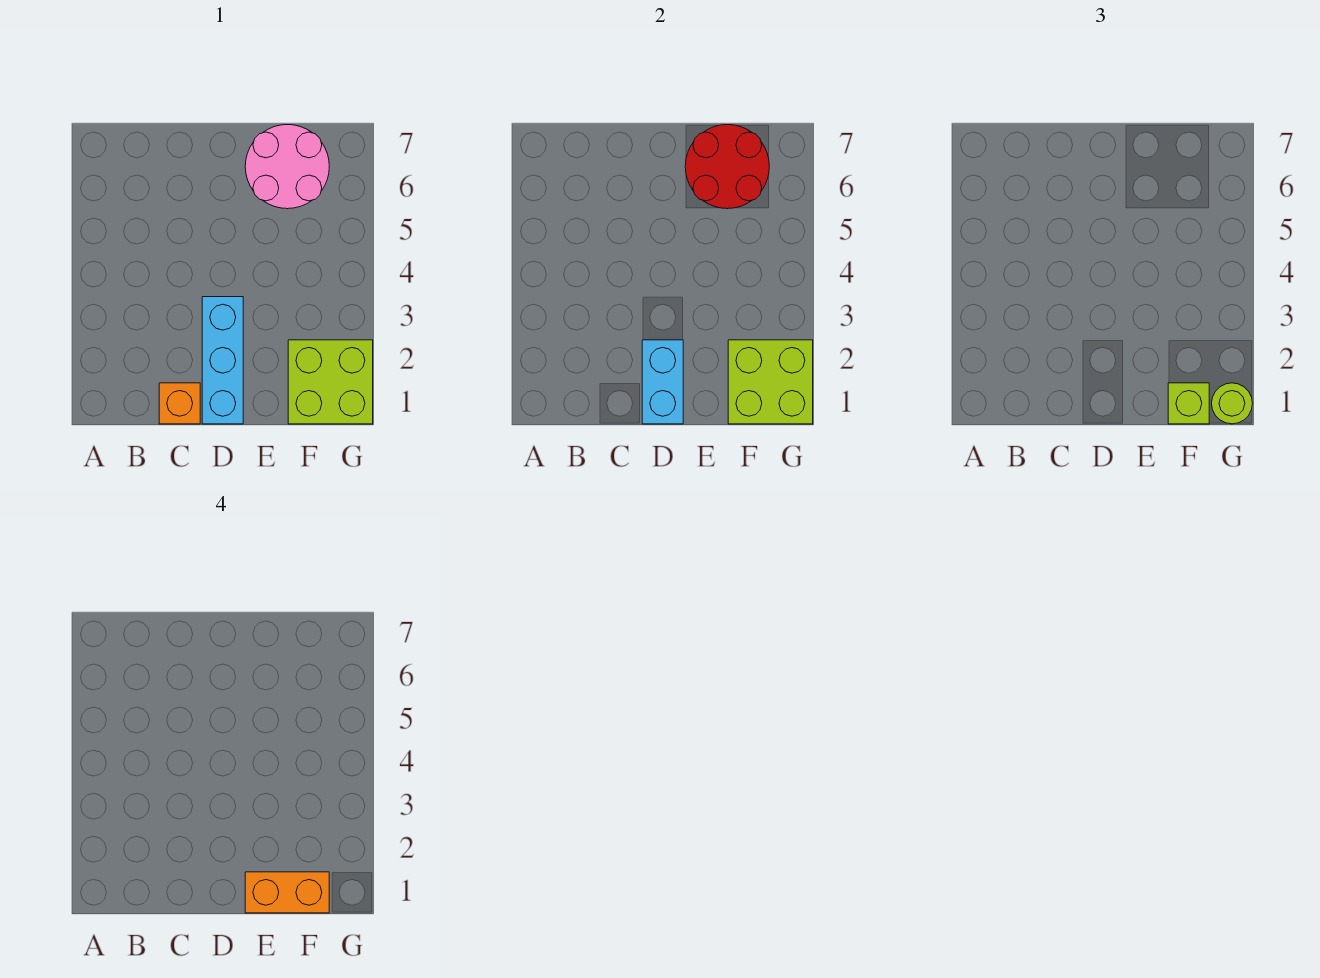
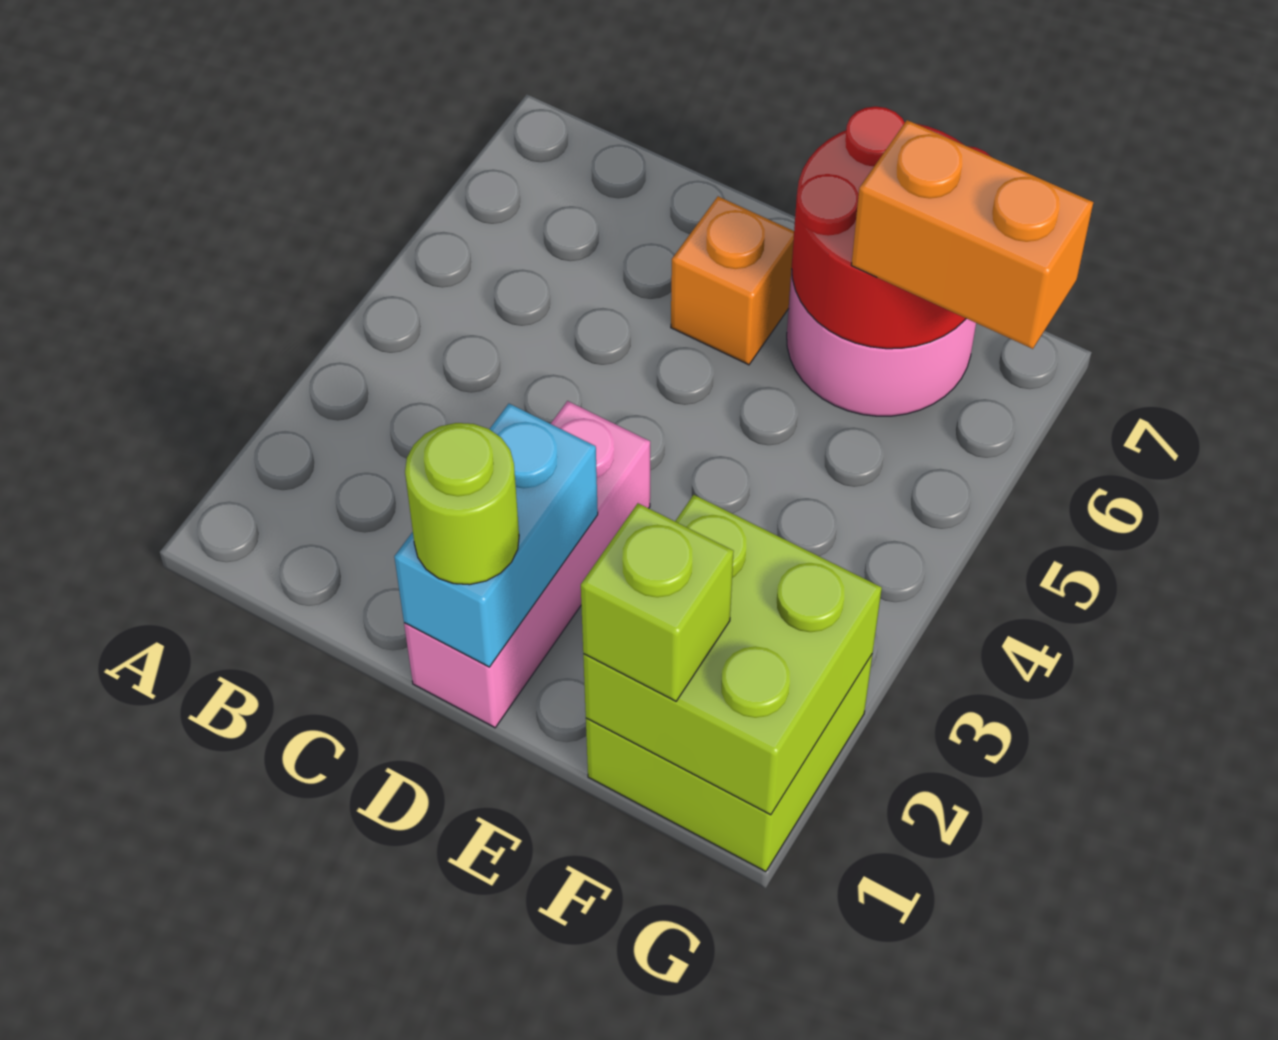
orange 1x1 brick [159,383,200,424] -> orange 1x1 brick moved to [671,196,794,365]
cyan 1x3 brick [202,297,243,424] -> pink 1x3 brick [404,401,650,728]
orange 1x2 brick [245,872,329,913] -> orange 1x2 brick moved to [851,120,1093,349]
lime 1x1 round brick [1212,383,1252,424] -> lime 1x1 round brick moved to [405,423,519,585]

